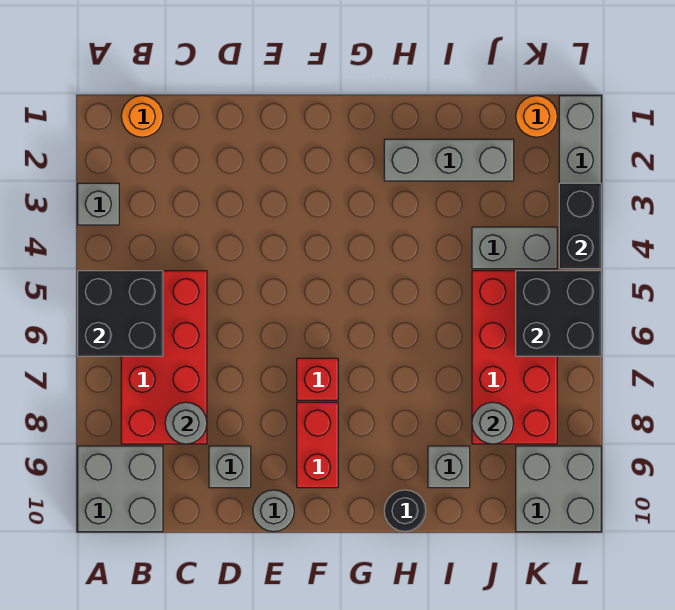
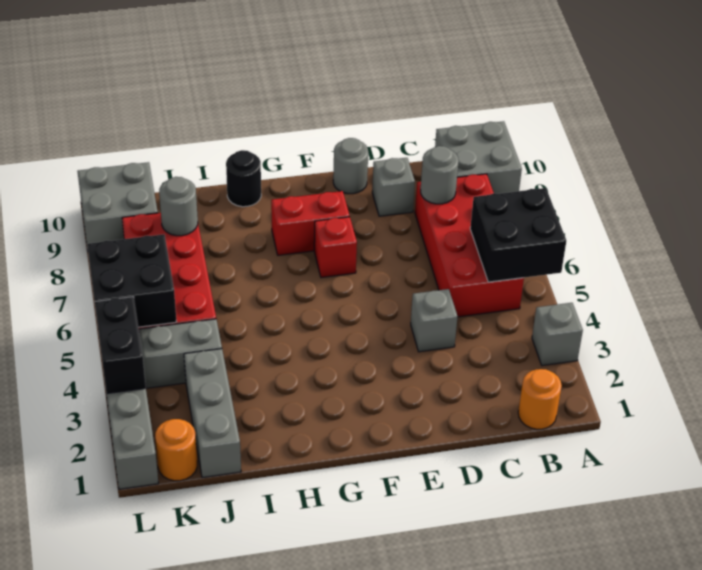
red 1x2 brick [297,402,338,488] -> red 1x2 brick turned to [271,191,350,255]
grey 1x3 brick [384,139,514,181] -> grey 1x3 brick turned to [184,349,241,478]
grey 1x1 brick [428,446,470,488] -> grey 1x1 brick moved to [411,289,458,352]

